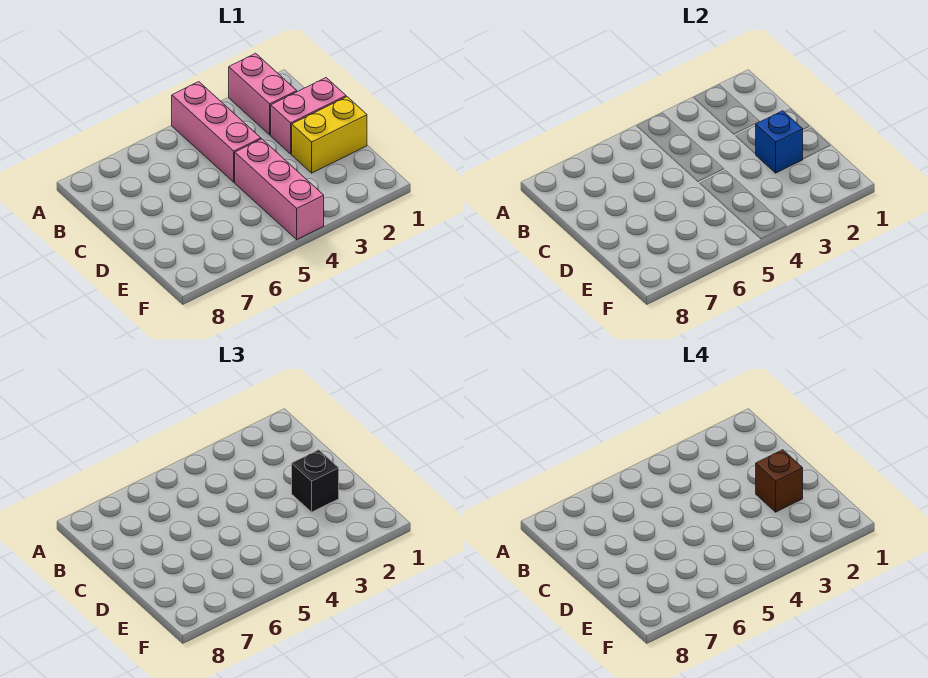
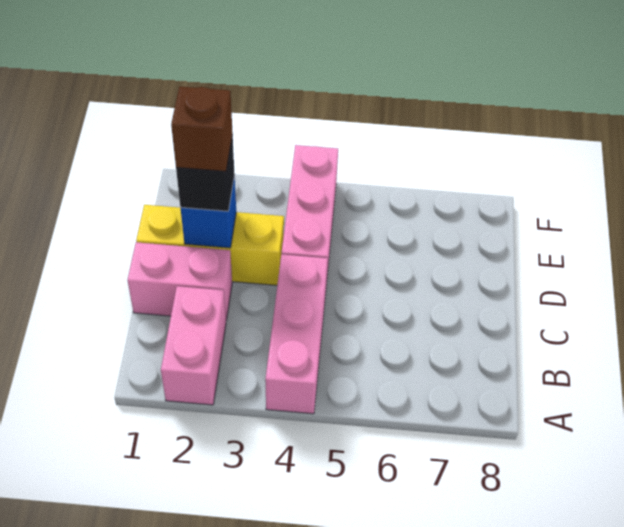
yellow 1x2 brick [292,97,367,173] -> yellow 1x3 brick [136,205,284,285]

